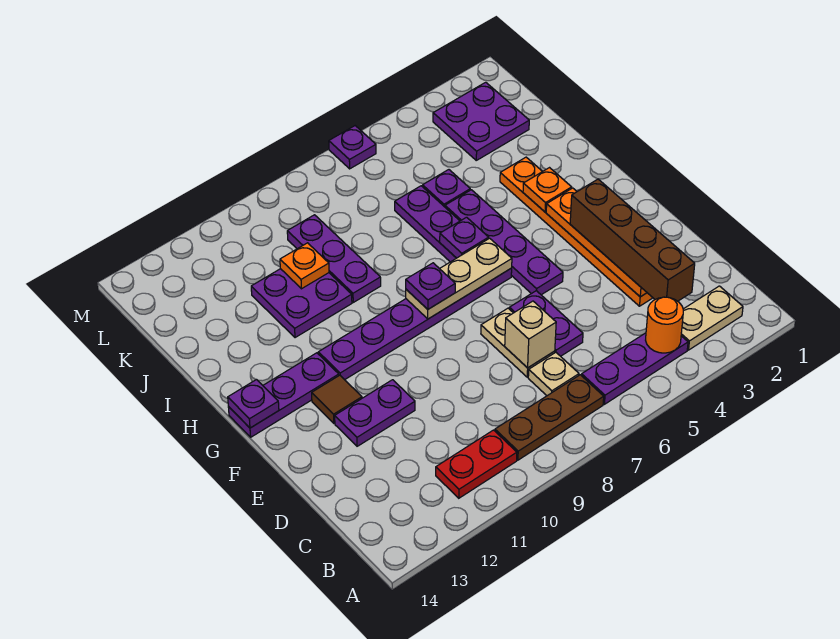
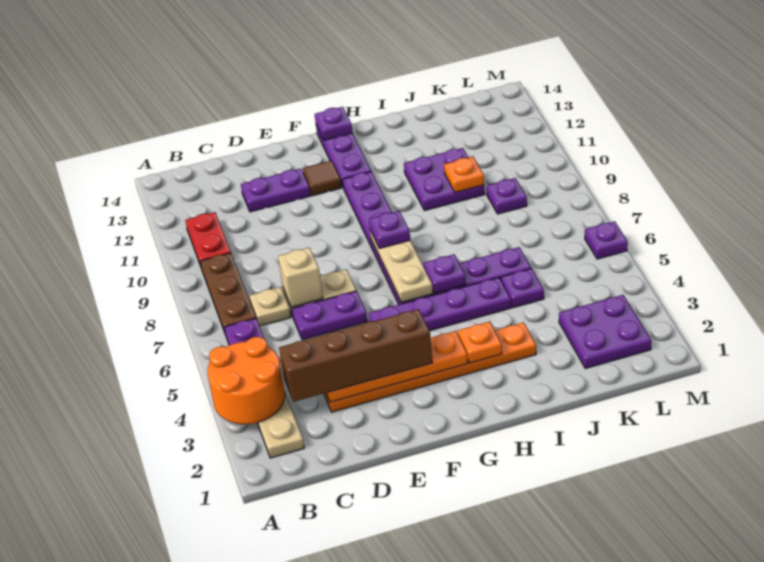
orange 1x1 round brick [646,297,684,353] -> orange 2x2 round brick [207,337,285,424]
purple 1x2 plate [335,380,415,446] -> purple 1x2 plate turned to [241,169,311,212]
purple 1x3 plate [287,215,381,302] -> purple 1x1 plate [486,178,527,214]

